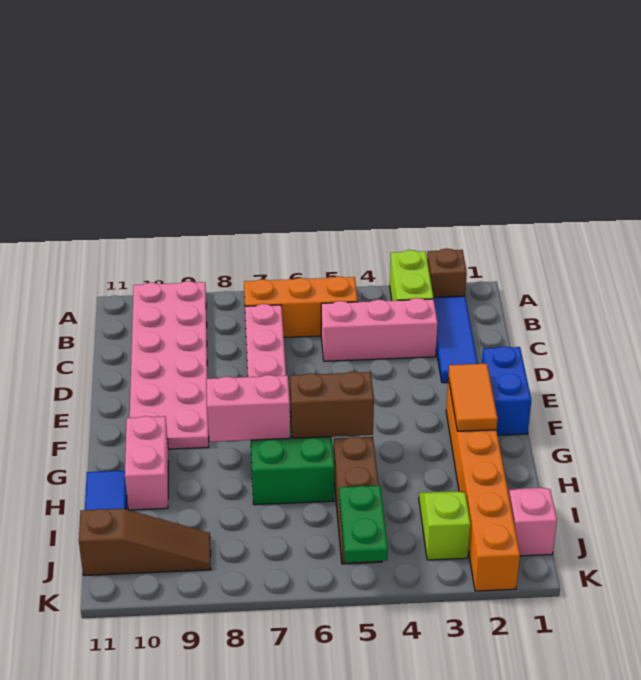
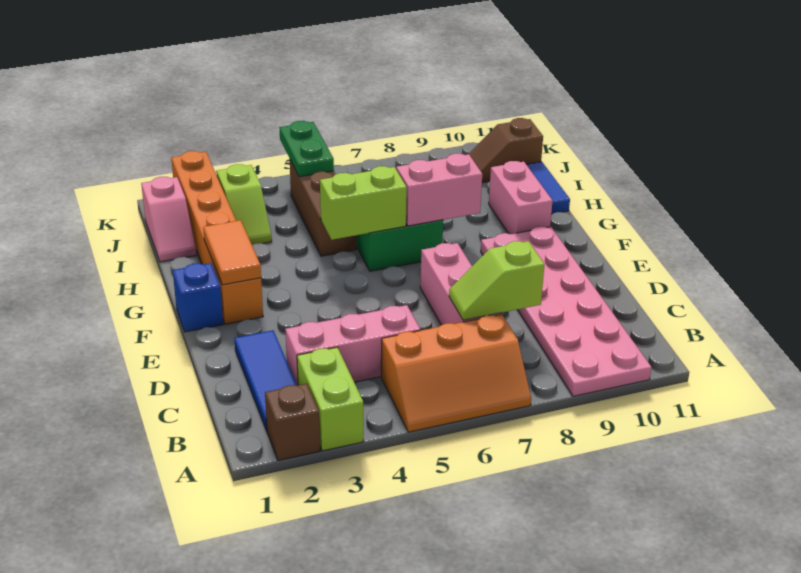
none -> lime 1x2 slope [449,241,545,320]
blue 1x2 brick [482,346,531,435] -> blue 1x1 brick [173,263,223,332]
brown 1x2 brick [290,371,374,438] -> lime 1x2 brick [320,166,407,240]
brown 1x3 slope [79,509,211,576] -> brown 1x2 slope [469,118,543,183]

